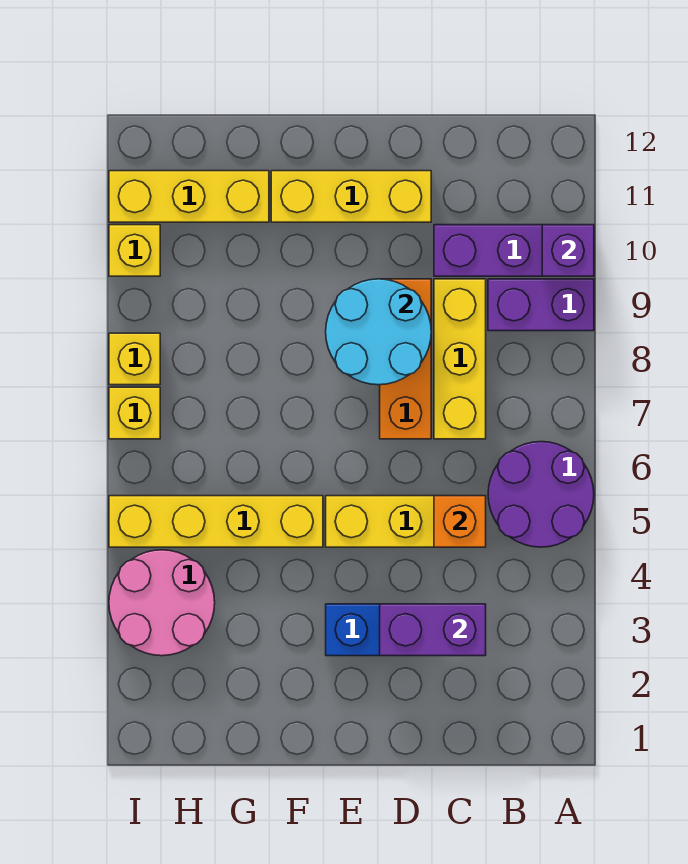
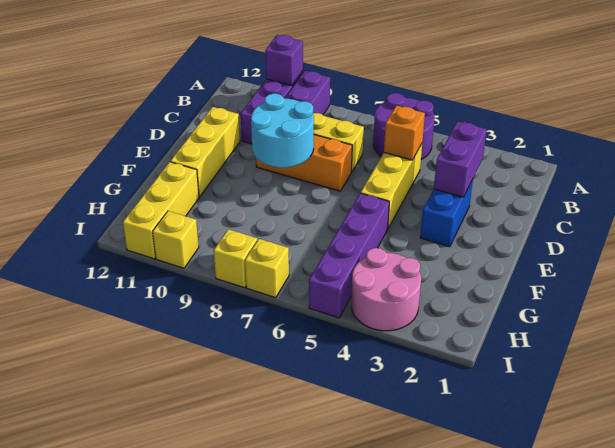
yellow 1x4 brick [109,496,323,547] -> purple 1x4 brick [309,193,389,318]

